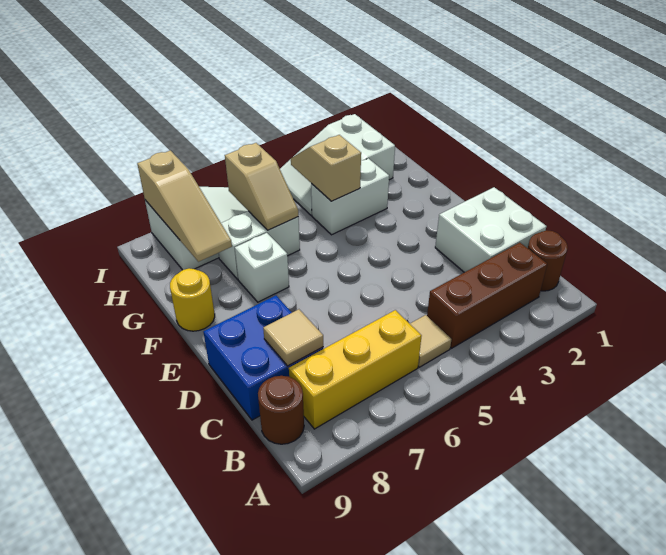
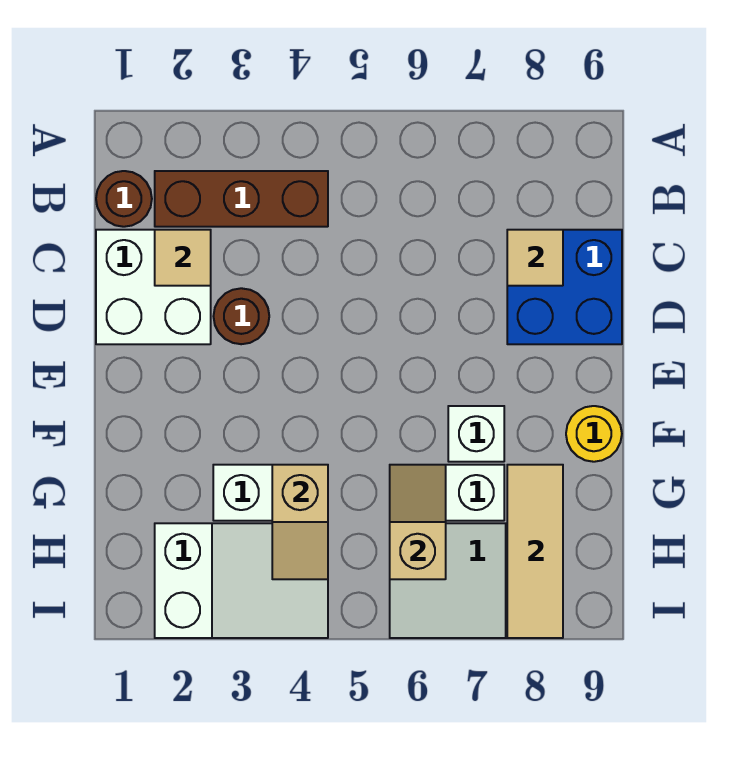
tan 1x1 tile [410,315,451,367] -> tan 1x1 tile moved to [155,230,211,286]
yellow 1x3 brick [289,310,421,429] -> none
brown 1x1 round brick [258,376,304,444] -> brown 1x1 round brick moved to [213,288,269,344]
tan 1x3 slope [137,151,232,262] -> tan 1x3 tile [507,465,563,638]

